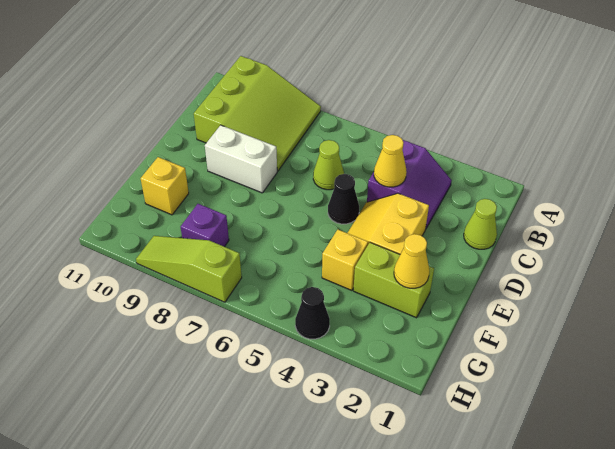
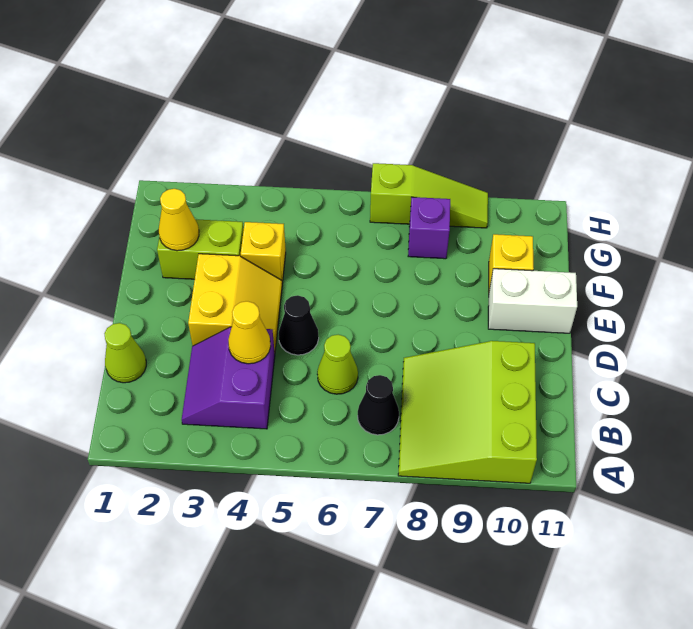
white 1x2 brick [205,125,277,193] -> white 1x2 brick moved to [488,269,577,333]
black 1x1 cone [295,287,330,339] -> black 1x1 cone moved to [358,375,399,435]

